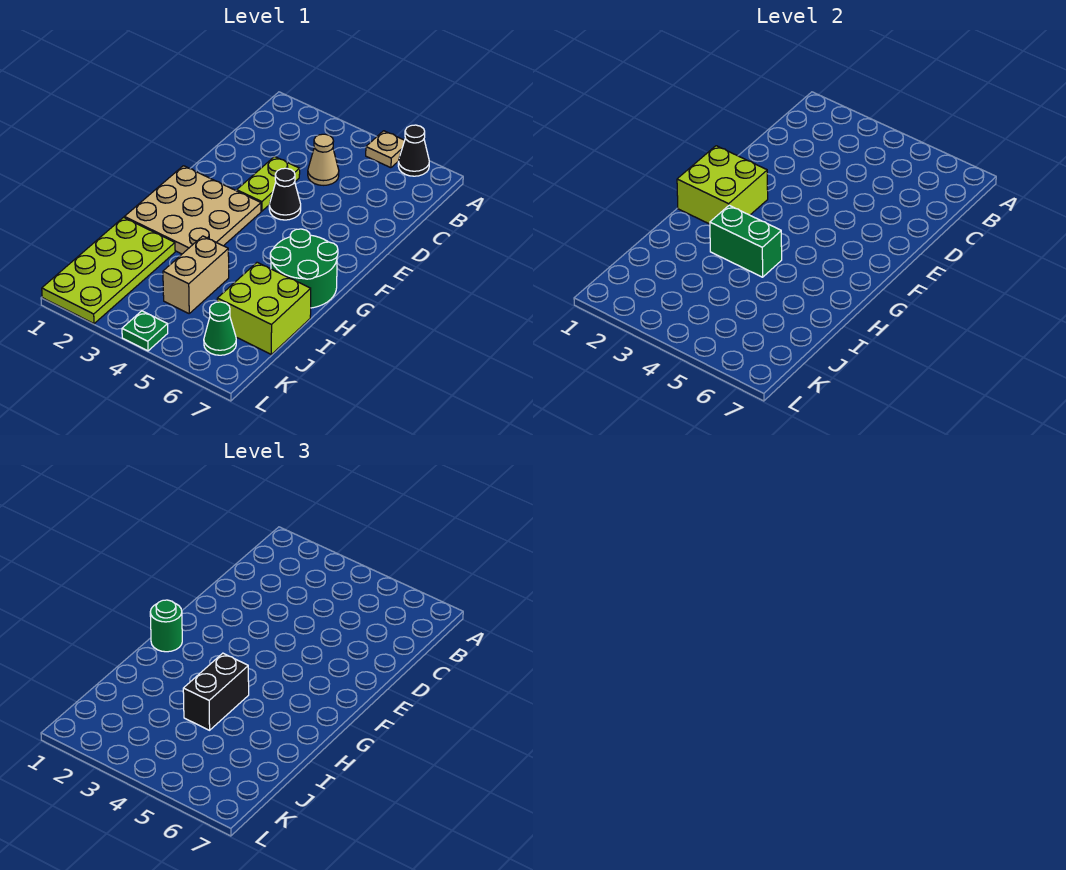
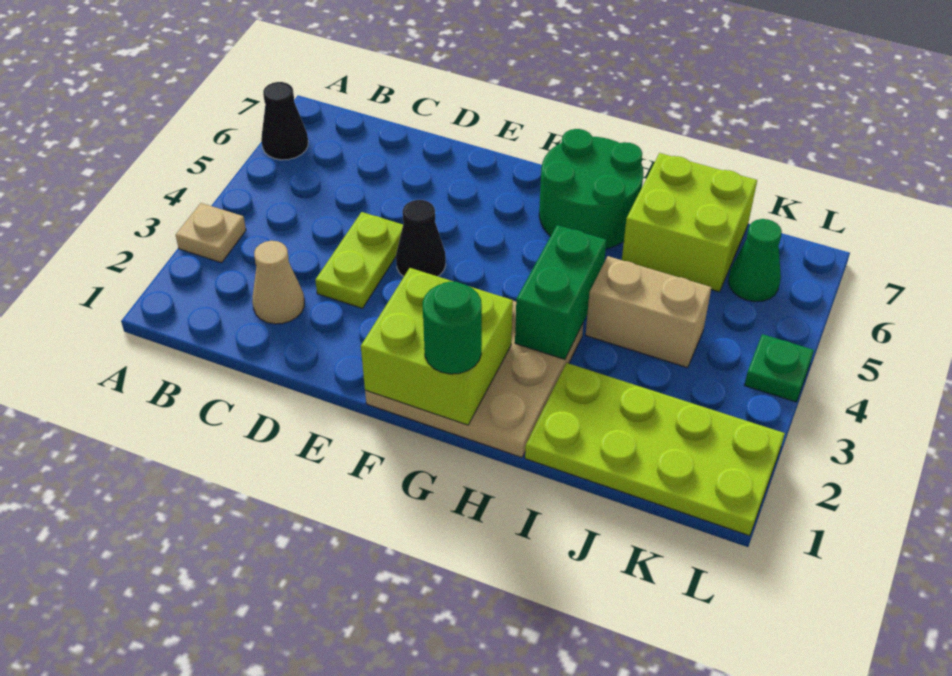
tan 1x1 plate [366,131,405,168] -> tan 1x1 plate moved to [176,203,246,263]
tan 1x1 cone [308,134,339,185] -> tan 1x1 cone moved to [252,241,304,324]
lime 1x2 plate [237,156,300,211] -> lime 1x2 plate turned to [315,212,403,308]
black 1x2 brick [183,653,249,730] -> none

